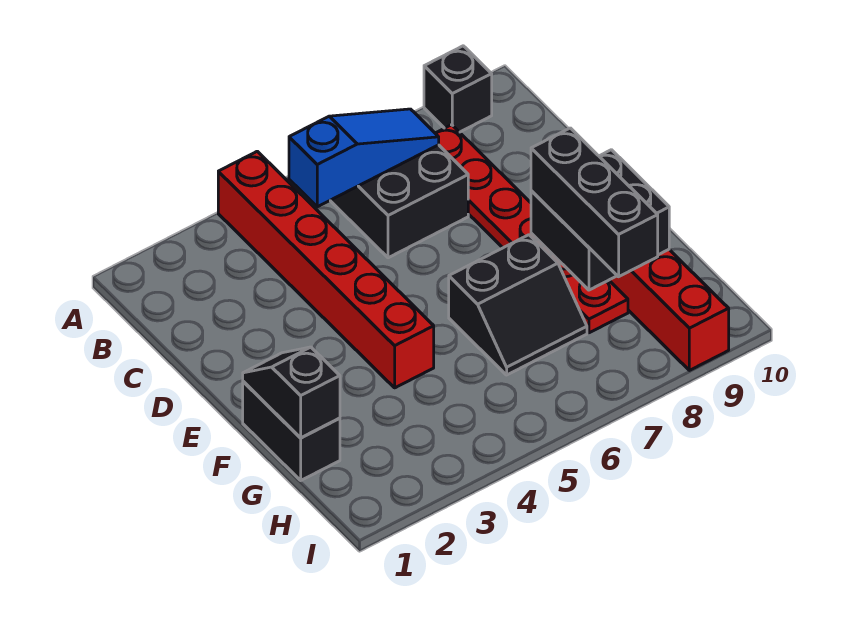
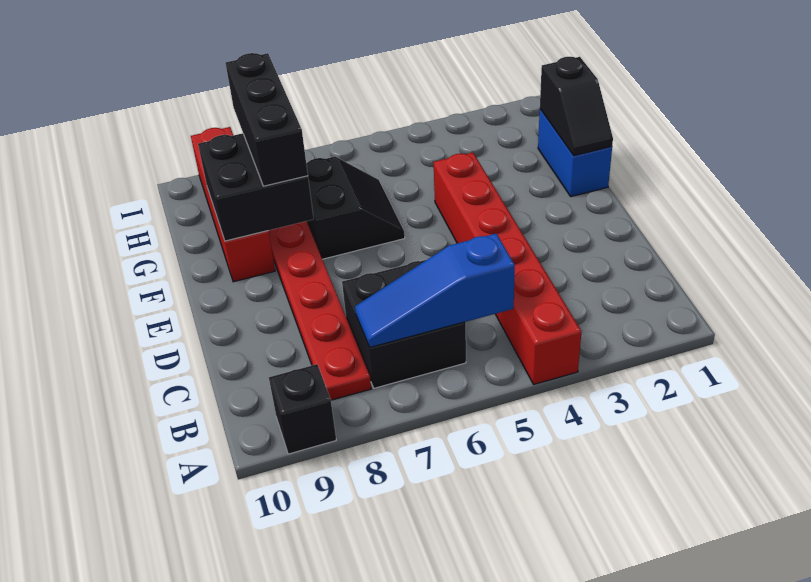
black 1x2 brick [243,381,340,480] -> blue 1x2 brick [538,109,612,197]
black 2x2 slope [449,235,587,375] -> black 2x2 slope turned to [306,157,405,259]

